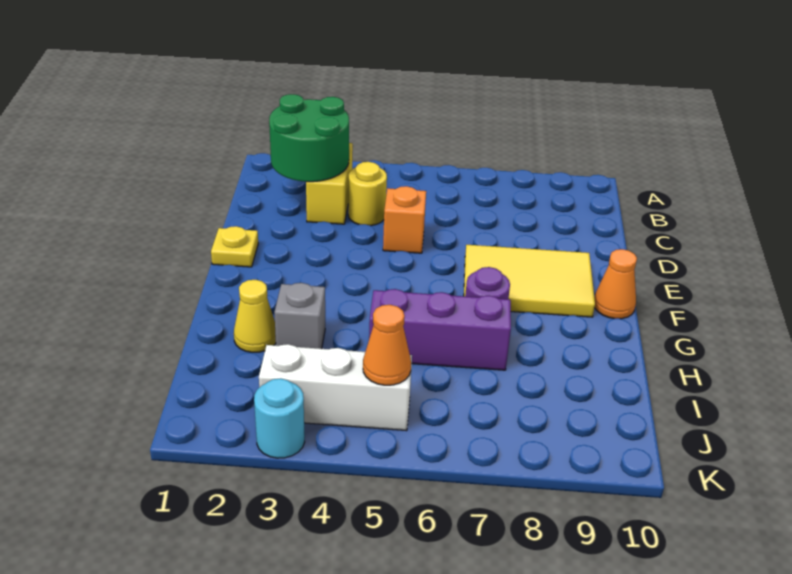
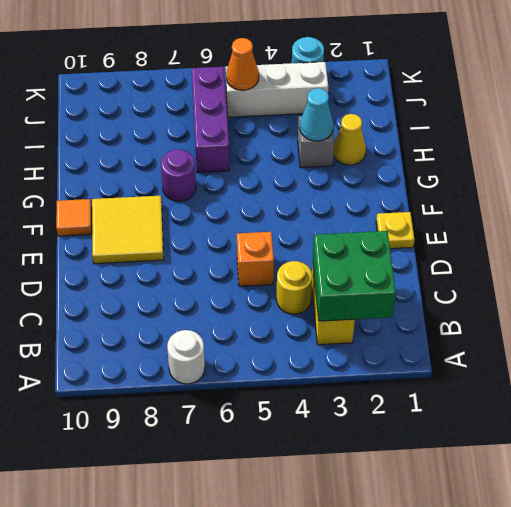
none -> white 1x1 round brick [167,330,205,384]
green 2x2 round brick [269,94,349,182] -> green 2x2 brick [313,231,396,321]
yellow 2x3 tile [464,245,595,317] -> yellow 2x2 tile [92,196,164,264]
orange 1x1 cone [594,249,637,319] -> orange 1x1 tile [56,199,92,236]
none -> cyan 1x1 cone [300,88,333,141]
purple 1x3 brick [369,289,511,370] -> purple 1x3 brick turned to [192,67,230,173]

